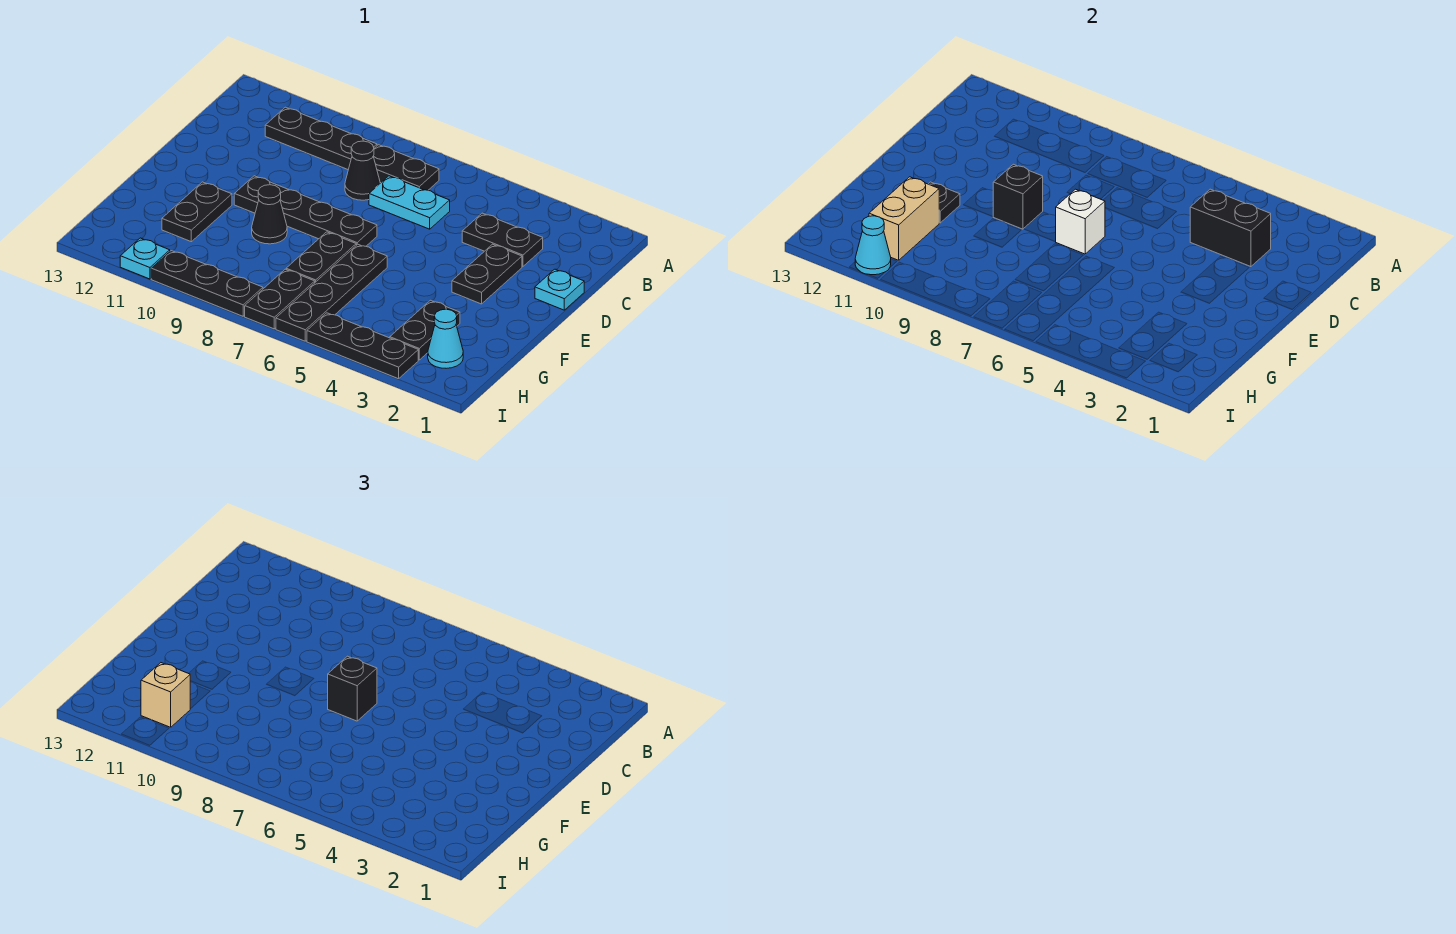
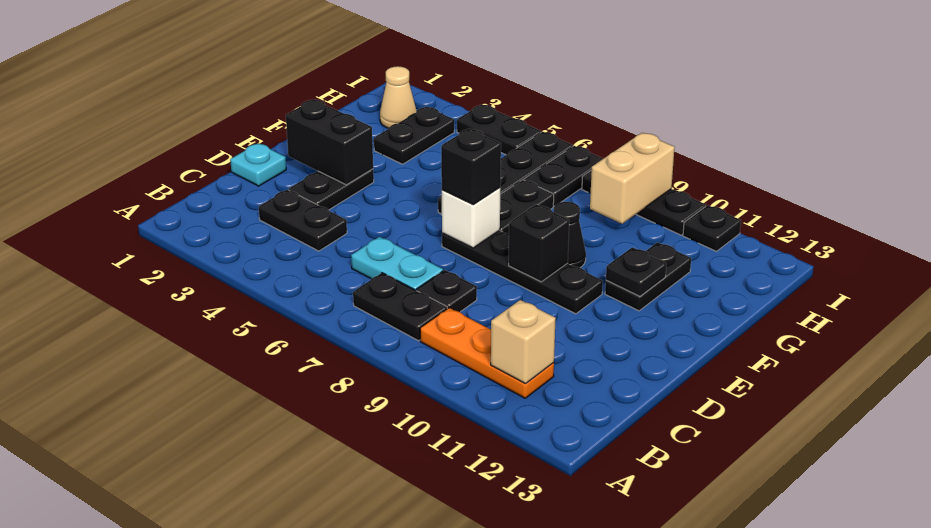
black 1x3 plate [265,107,377,170] -> orange 1x3 plate [420,308,554,398]
black 1x2 brick [1190,189,1271,267] -> black 1x2 brick moved to [286,99,373,185]
black 1x1 cone [345,141,380,200] -> black 1x1 plate [417,270,477,312]
tan 1x2 brick [869,177,939,260] -> tan 1x2 brick moved to [590,133,675,224]
cyan 1x1 cone [428,309,463,368] -> tan 1x1 cone [380,66,417,128]
tan 1x1 brick [141,663,190,727] -> tan 1x1 brick moved to [491,300,556,384]
black 1x3 plate [307,313,418,379] -> black 1x2 plate [457,104,541,155]
cyan 1x1 plate [120,238,170,279] -> black 1x1 plate [683,205,741,251]
cyan 1x1 cone [855,216,891,275] -> none

